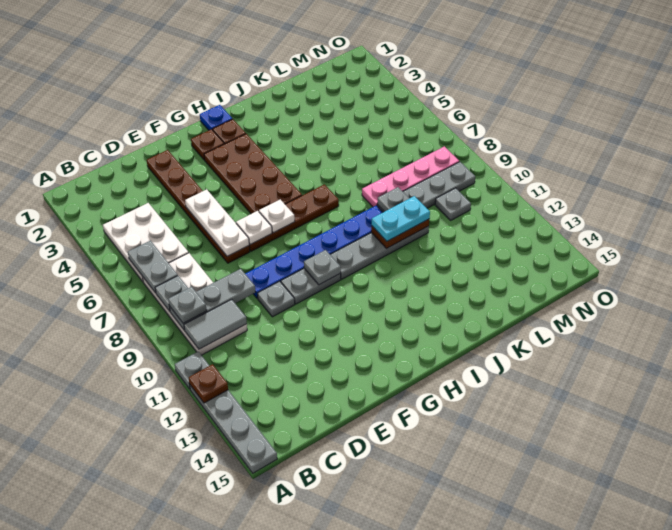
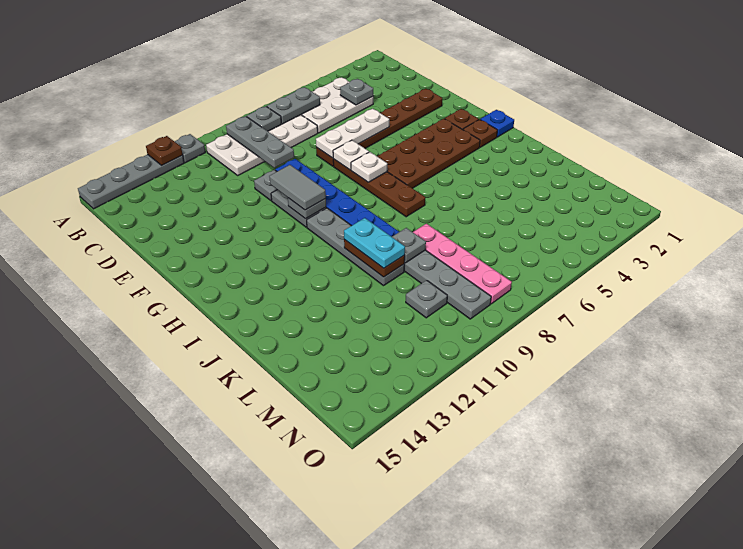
grey 1x1 plate [168,287,207,323] -> grey 1x1 plate moved to [340,79,373,105]
grey 1x2 tile [184,299,247,349] -> grey 1x2 tile moved to [269,165,326,210]

